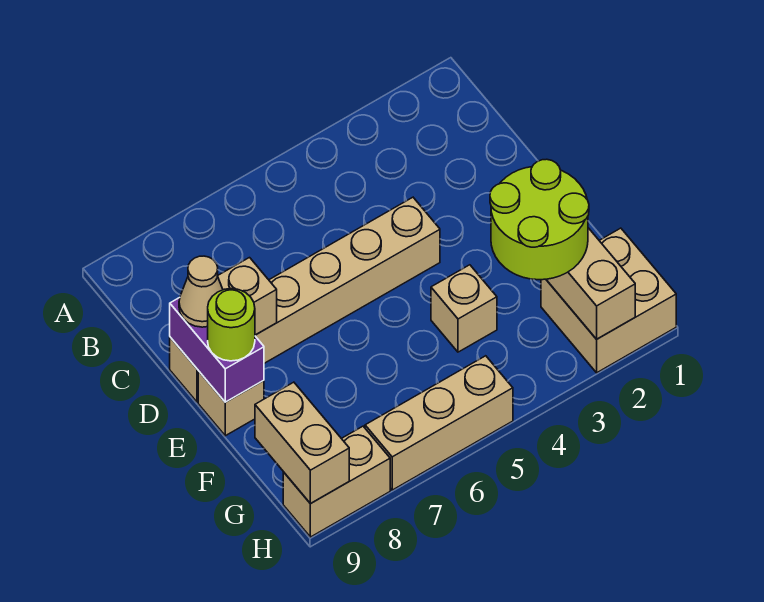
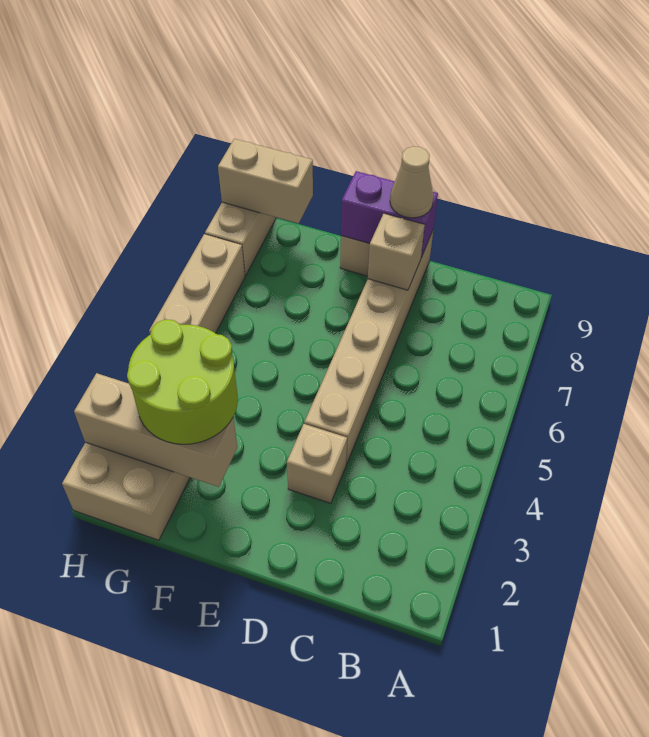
lime 1x1 round brick [208,289,255,361] -> none
tan 1x1 brick [431,265,497,352] -> tan 1x1 brick moved to [287,424,347,503]

